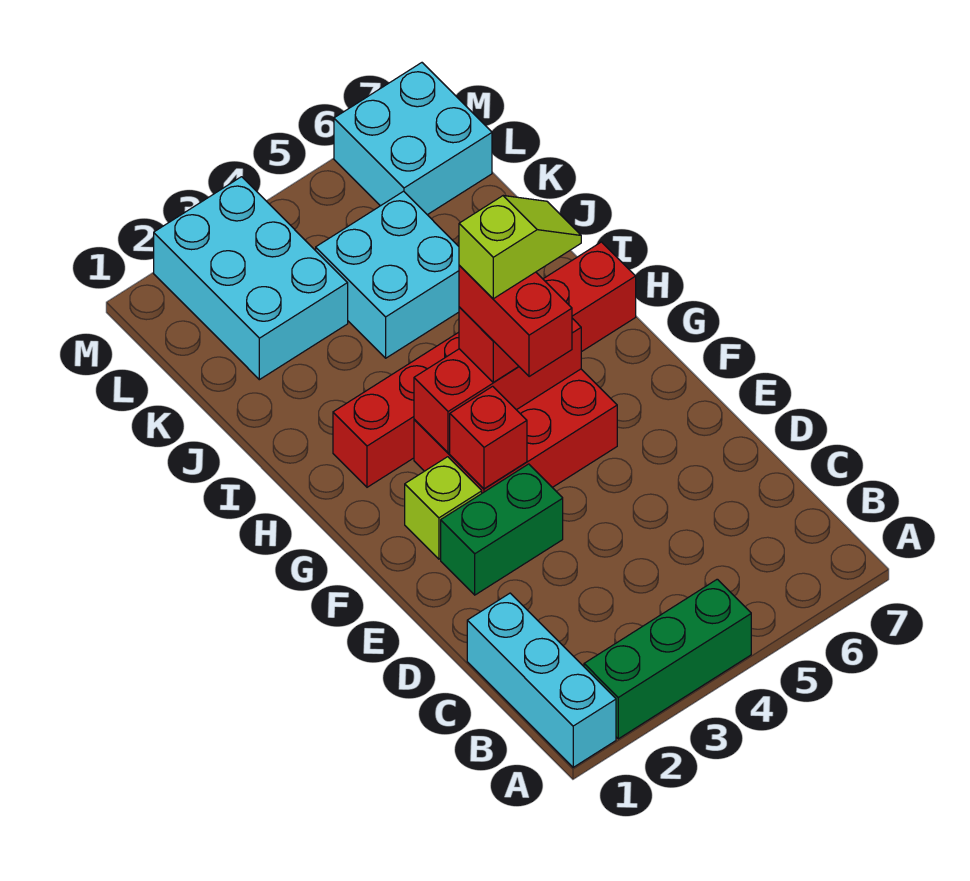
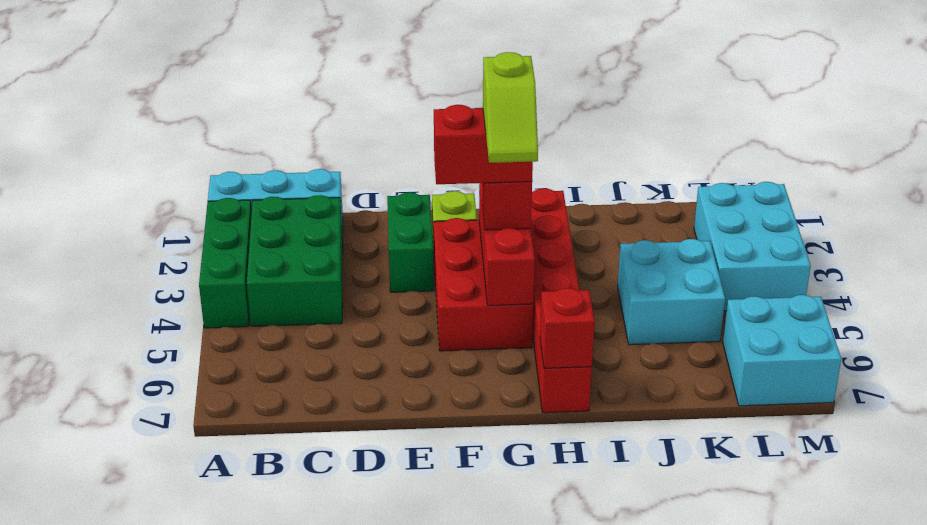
none -> green 2x3 brick [247,195,343,326]
red 1x1 brick [450,386,527,489] -> red 1x1 brick moved to [540,288,595,368]
cyan 2x3 brick [154,177,348,380] -> cyan 2x3 brick turned to [694,182,811,311]

